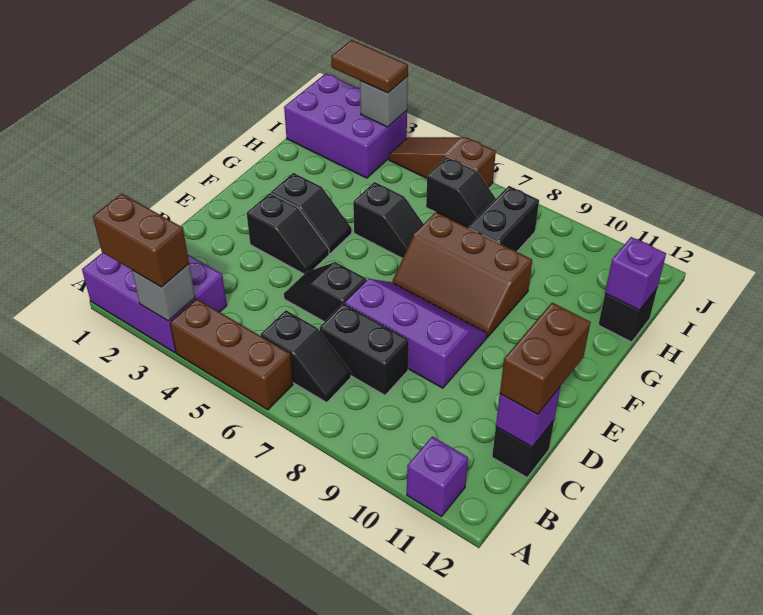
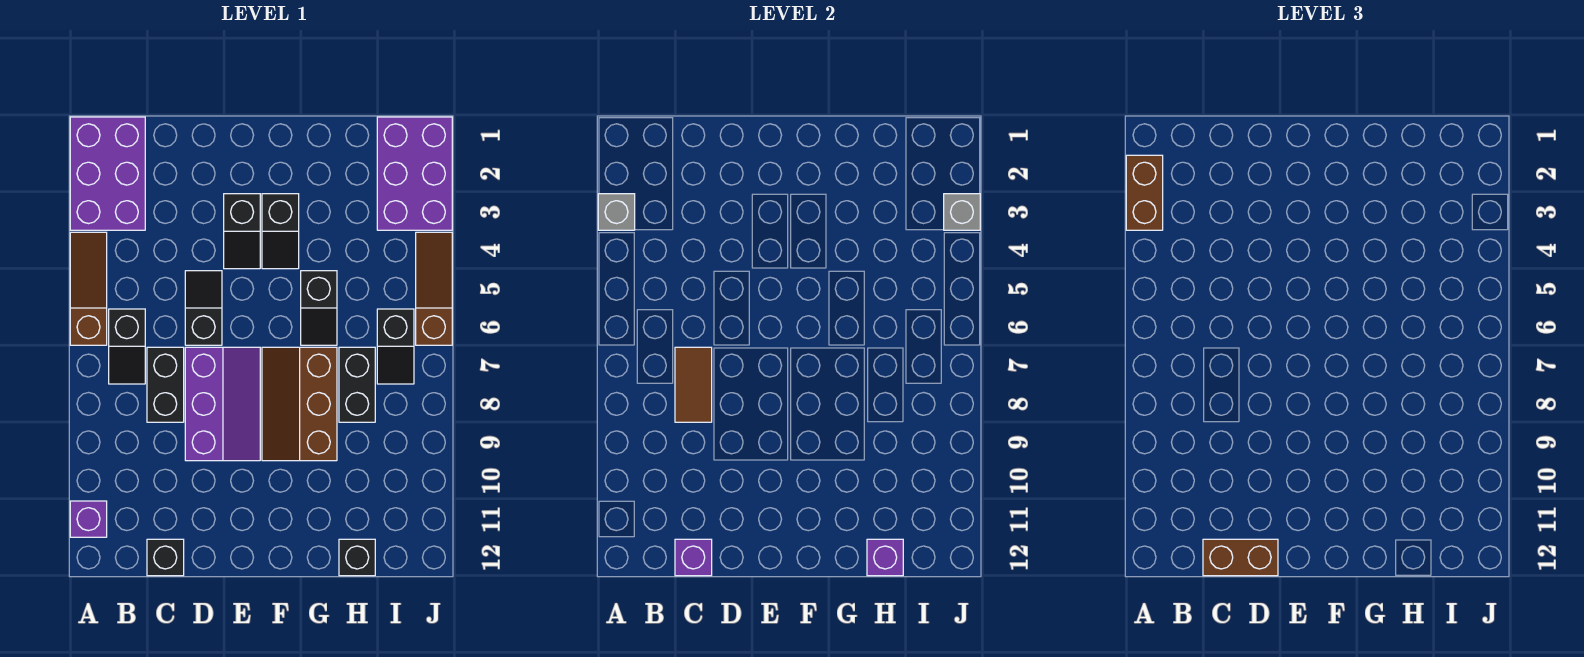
brown 1x3 brick [170,299,293,410] -> brown 1x3 slope [70,232,107,345]
black 1x2 brick [469,186,539,252] -> black 1x2 brick turned to [339,347,375,422]
brown 1x2 tile [331,40,408,93] -> brown 1x2 tile moved to [675,347,712,422]

